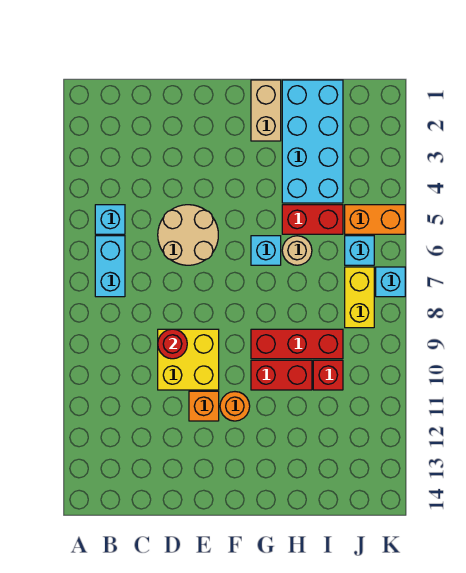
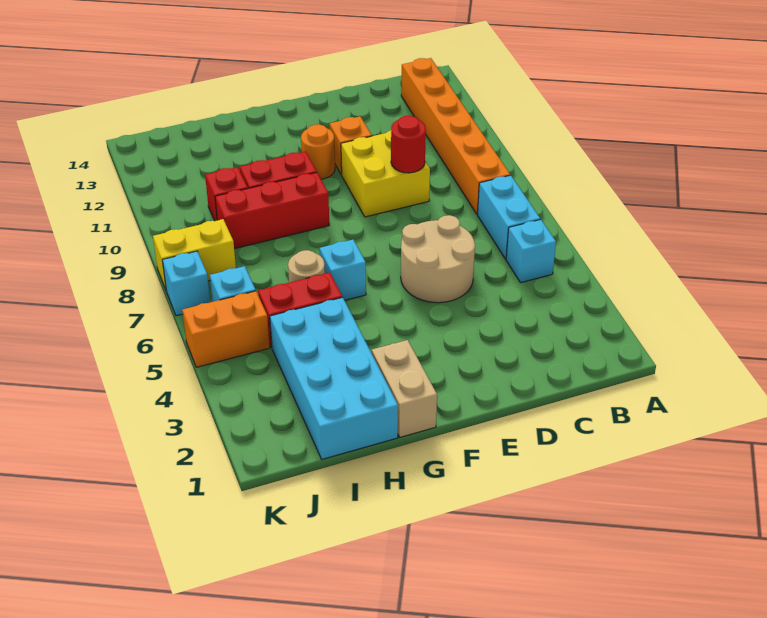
none -> orange 1x6 brick [401,58,510,214]
yellow 1x2 brick [345,267,374,328] -> yellow 1x2 brick turned to [153,219,236,289]

